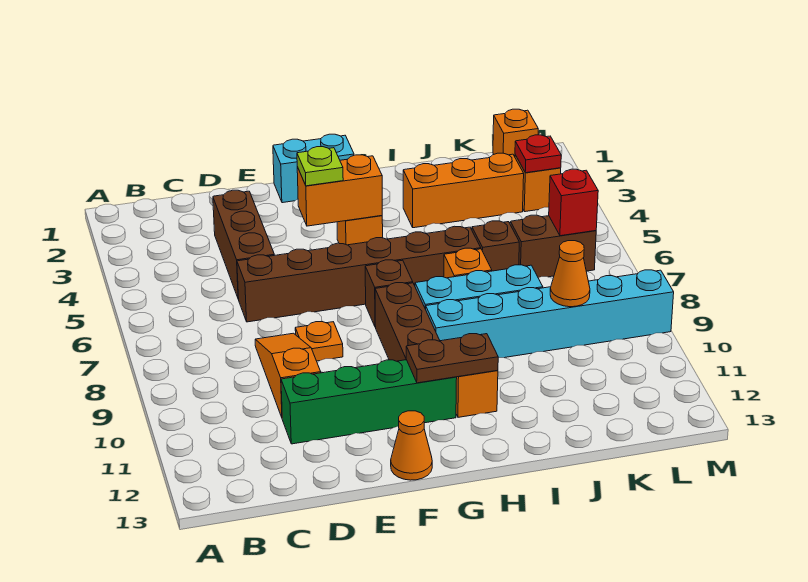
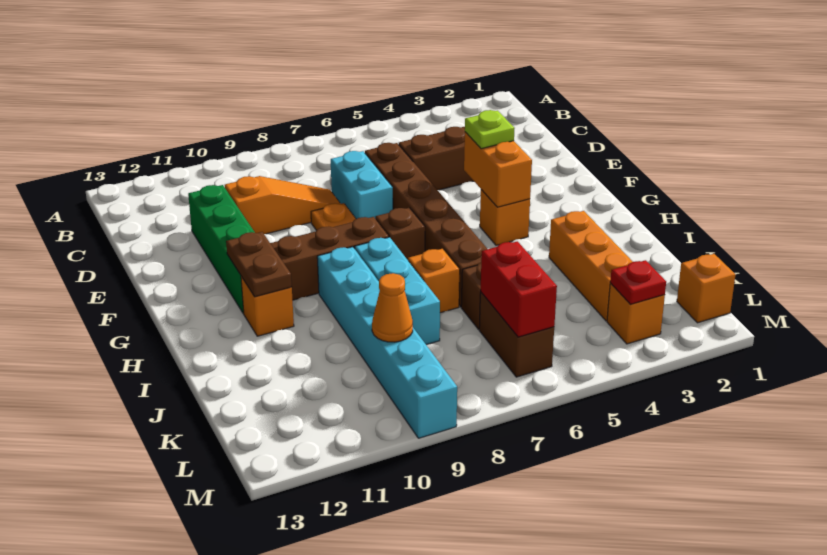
cyan 1x2 brick [273,134,354,203] -> cyan 1x2 brick moved to [331,151,393,219]
orange 1x1 cone [391,411,432,480] -> none
red 1x1 brick [549,169,598,236] -> red 1x2 brick [481,241,557,337]

